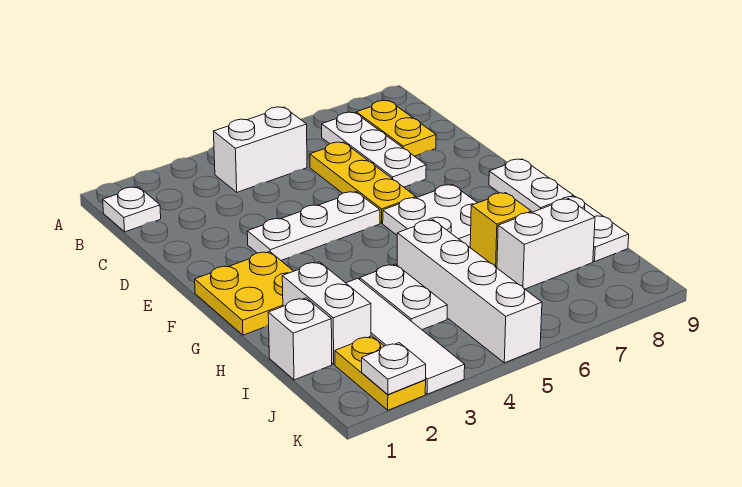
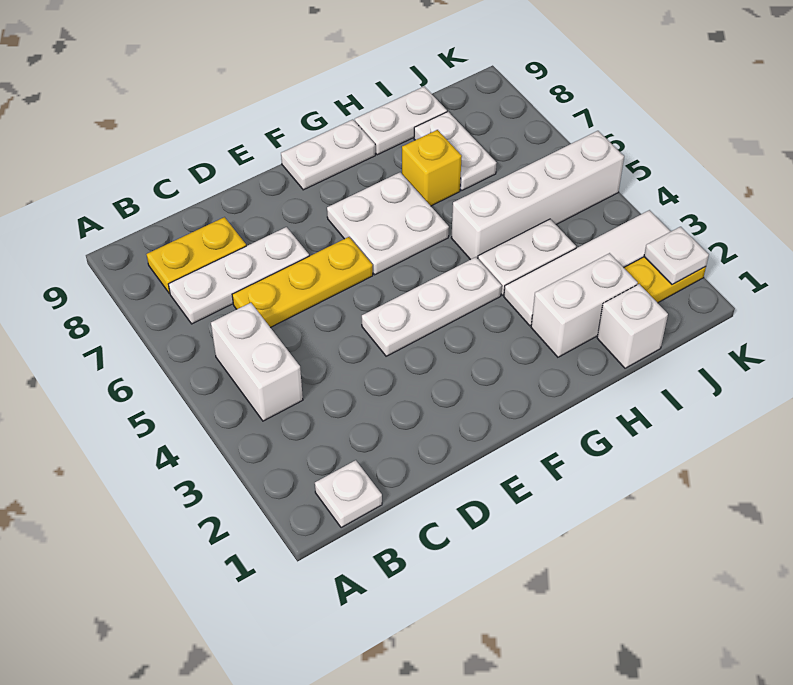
white 1x3 plate [247,192,380,260] -> white 1x3 plate turned to [362,257,502,356]
yellow 2x2 plate [195,251,293,335] -> none
white 1x2 brick [497,199,595,289] -> white 1x2 plate [414,112,497,190]

